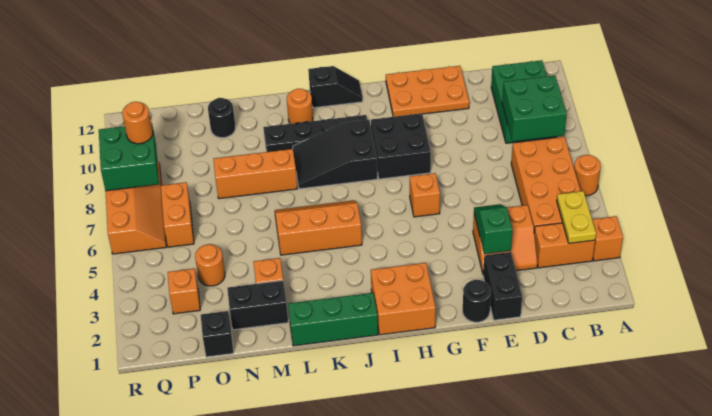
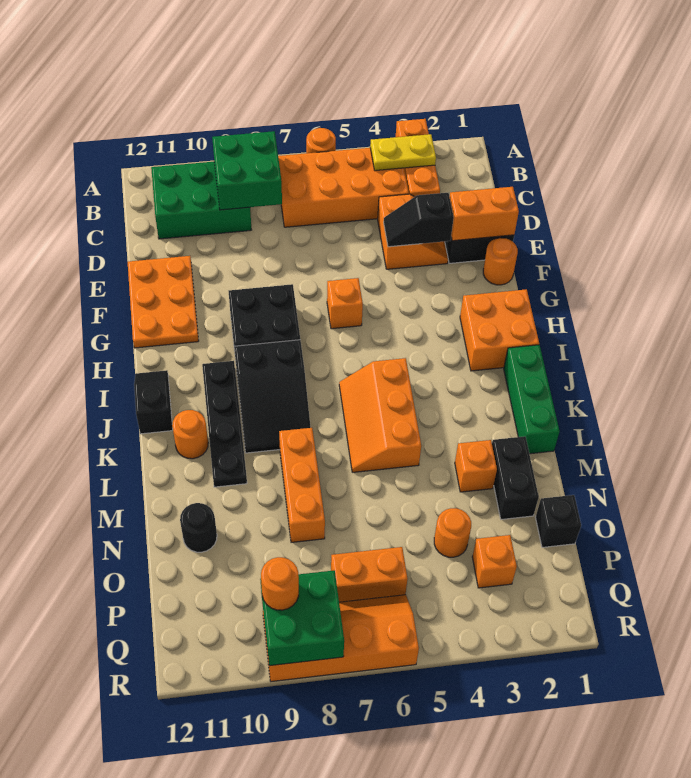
none -> orange 1x2 brick [450,187,519,241]
green 1x2 slope [474,204,512,254] -> black 1x2 slope [384,193,454,247]
black 1x1 round brick [463,280,491,322] -> orange 1x1 round brick [483,238,518,285]

